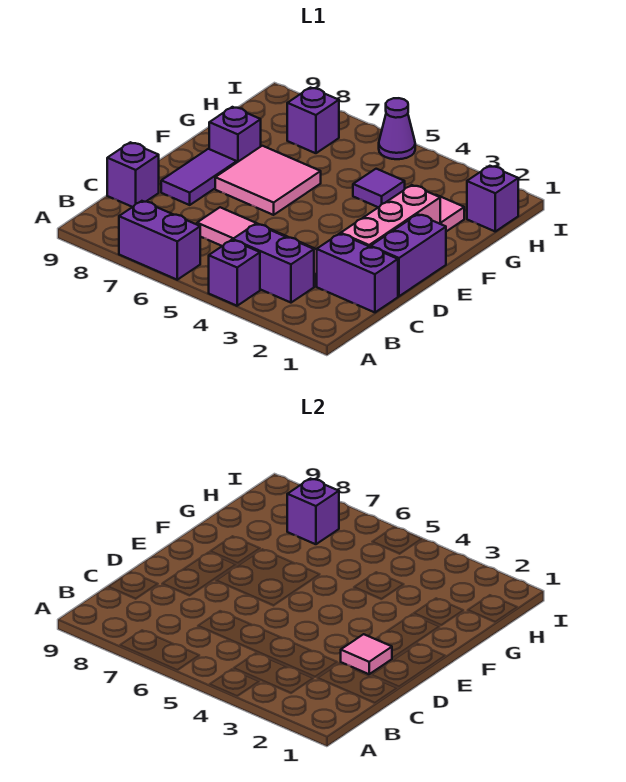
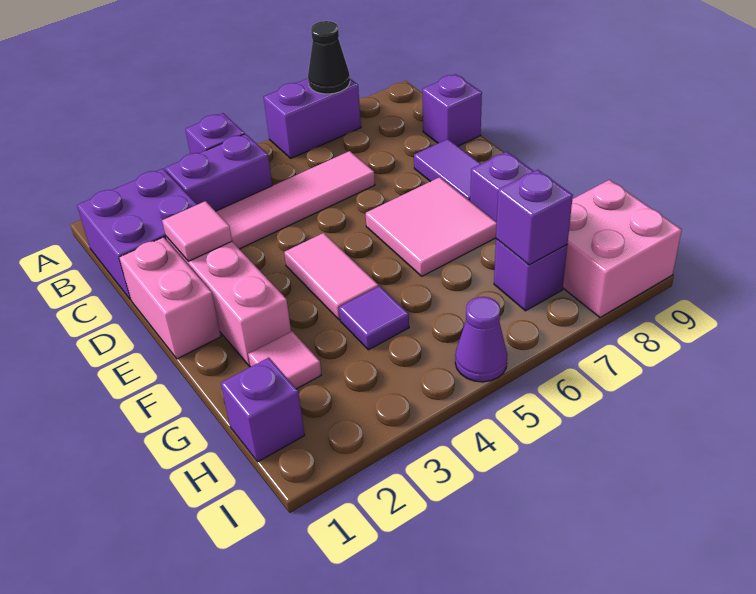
none -> black 1x1 cone [308,21,350,94]
purple 1x2 brick [317,234,398,312] -> purple 2x2 brick [77,169,197,300]
purple 1x2 brick [371,214,446,296] -> pink 1x2 brick [119,237,221,359]
none -> pink 1x2 tile [284,233,378,320]
none -> pink 2x2 brick [563,180,682,317]

